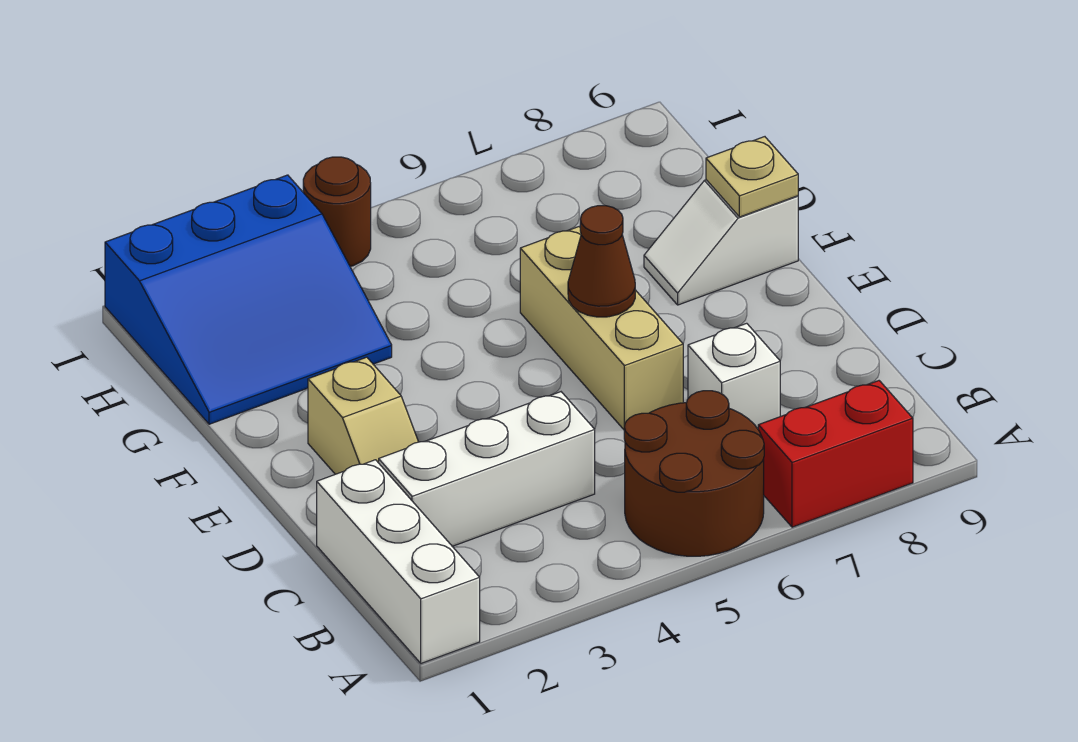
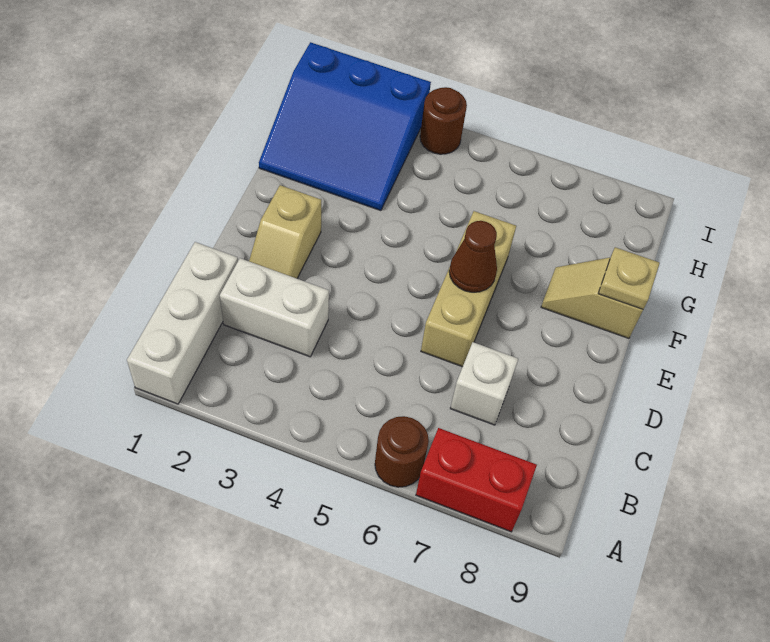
brown 2x2 round brick [624,391,764,556] -> brown 1x1 round brick [375,416,429,487]
white 1x3 brick [379,392,595,546] -> white 1x2 brick [220,258,329,357]
white 1x2 slope [644,180,798,305] -> tan 1x2 slope [541,258,643,338]

